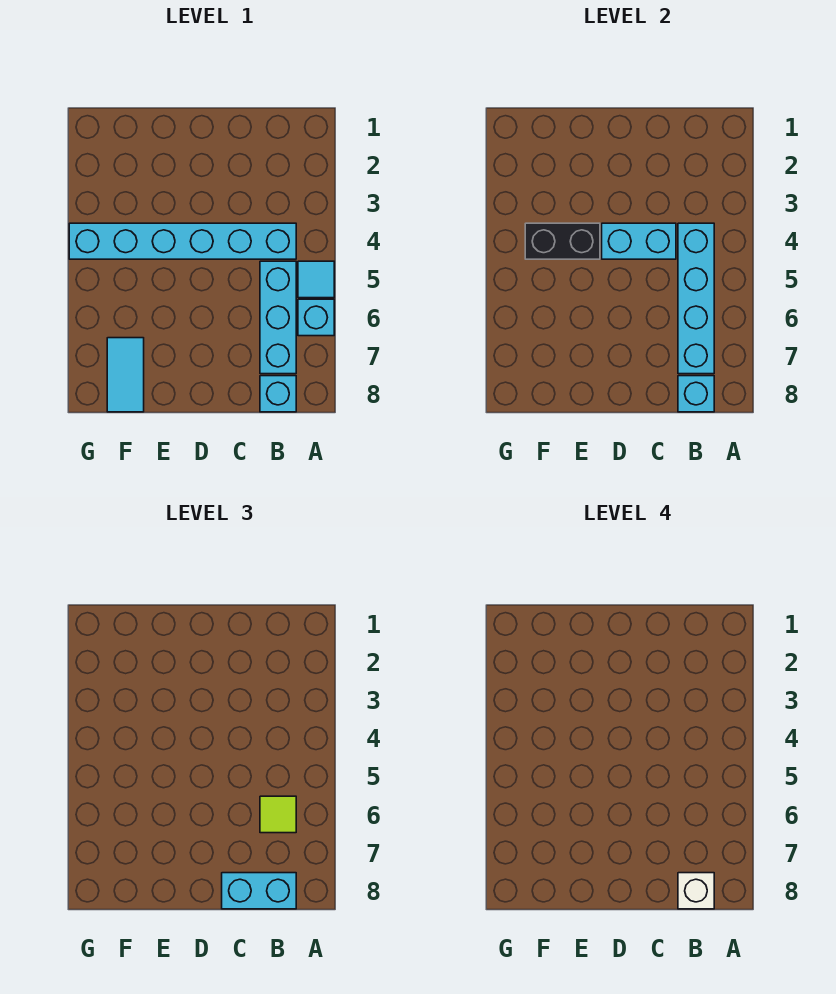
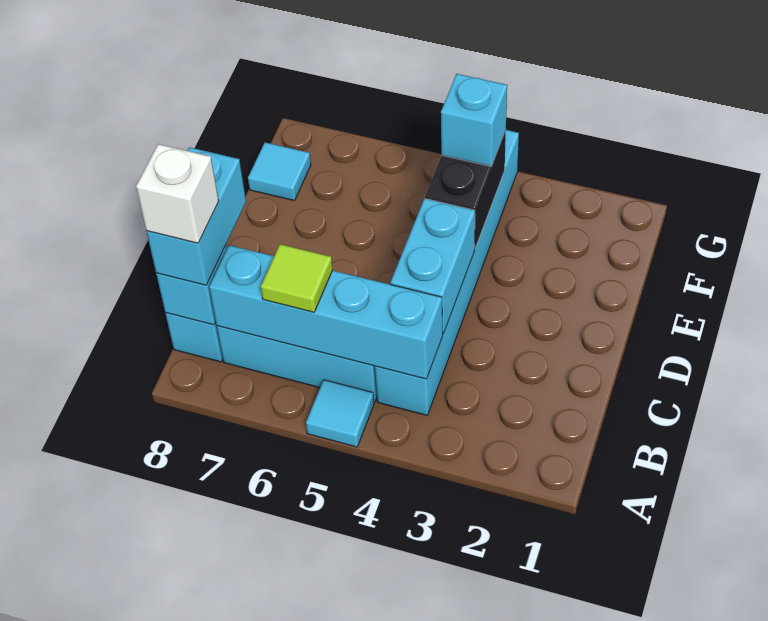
cyan 1x1 brick [298,299,334,336] -> cyan 1x1 brick moved to [441,74,507,166]
cyan 1x2 tile [107,338,144,412] -> cyan 1x1 tile [248,142,311,201]

